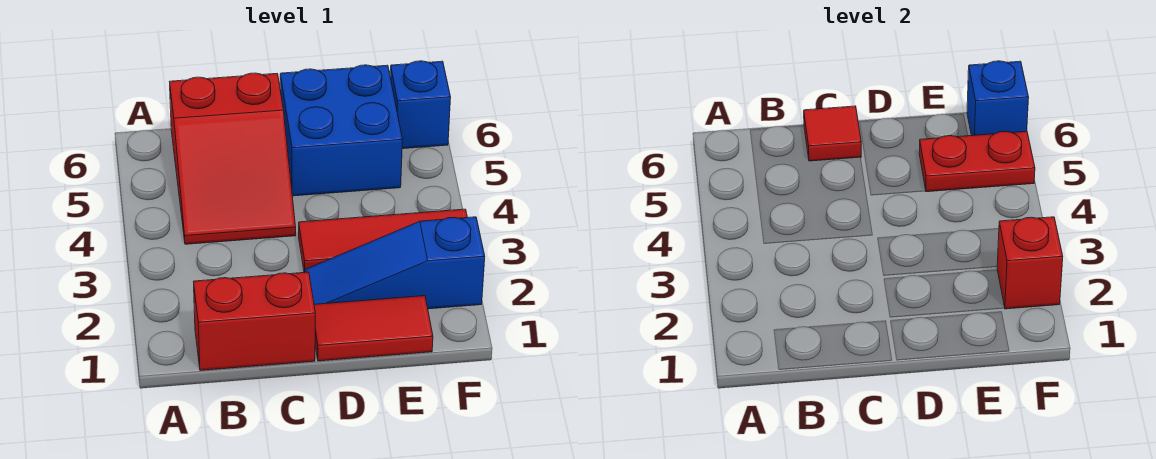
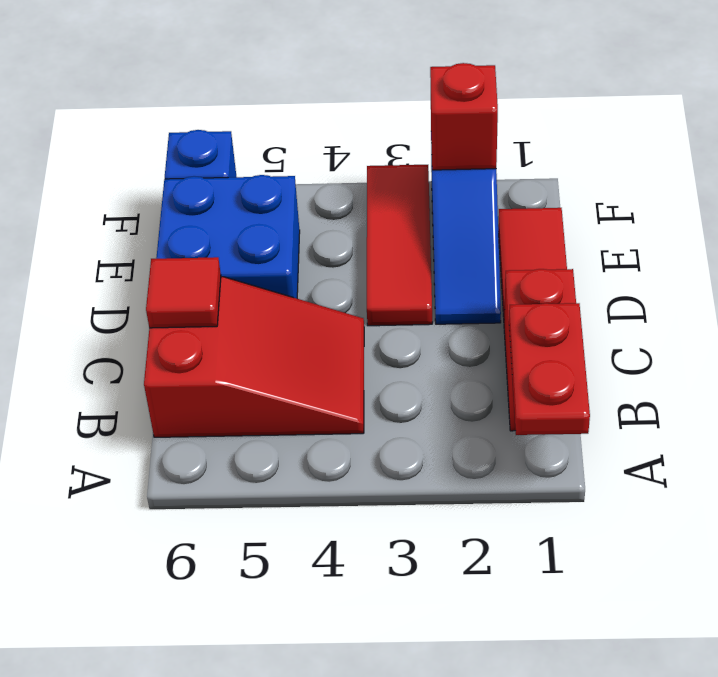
red 1x2 plate [919,131,1035,192] -> red 1x2 plate moved to [509,303,590,435]
blue 1x1 brick [967,61,1029,136] -> none

